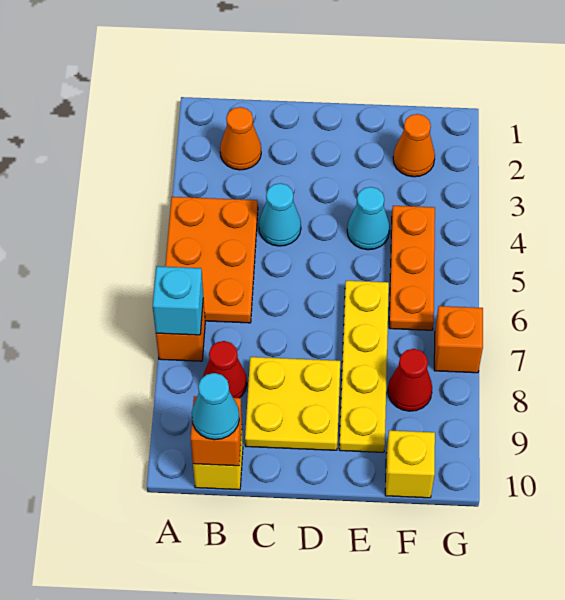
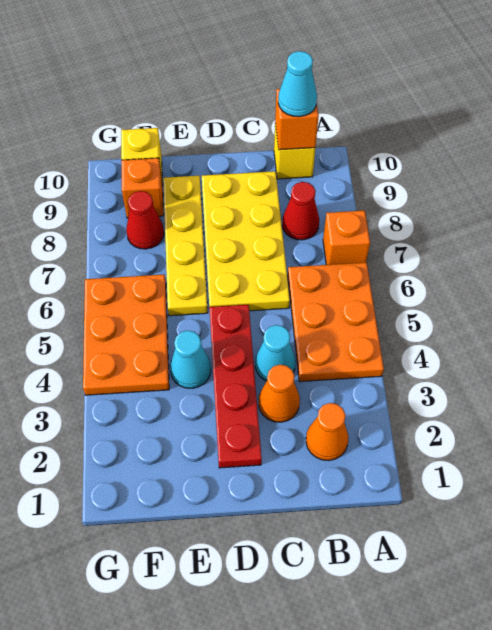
cyan 1x1 brick [153,266,203,335] -> none
yellow 2x2 plate [245,357,340,450] -> yellow 2x4 plate [202,171,290,311]
none -> red 1x4 plate [209,305,262,468]
orange 1x1 cone [393,114,435,177] -> orange 1x1 cone moved to [259,365,300,422]
orange 1x3 plate [389,206,435,330] -> orange 2x3 plate [83,275,169,395]
orange 1x1 brick [434,306,483,373] -> orange 1x1 brick moved to [121,158,164,218]

